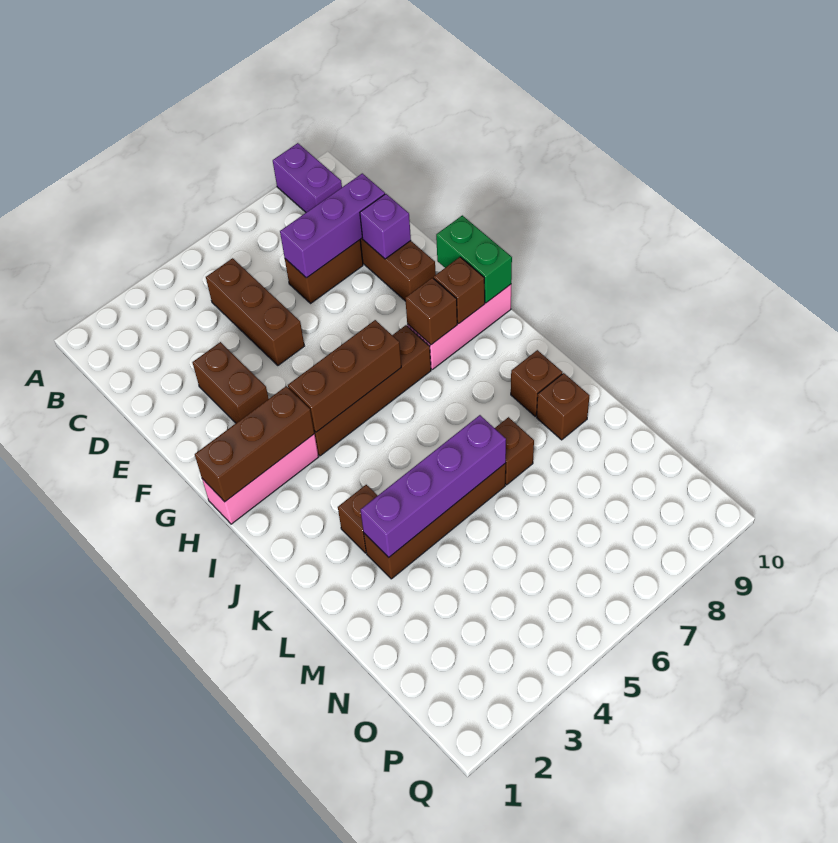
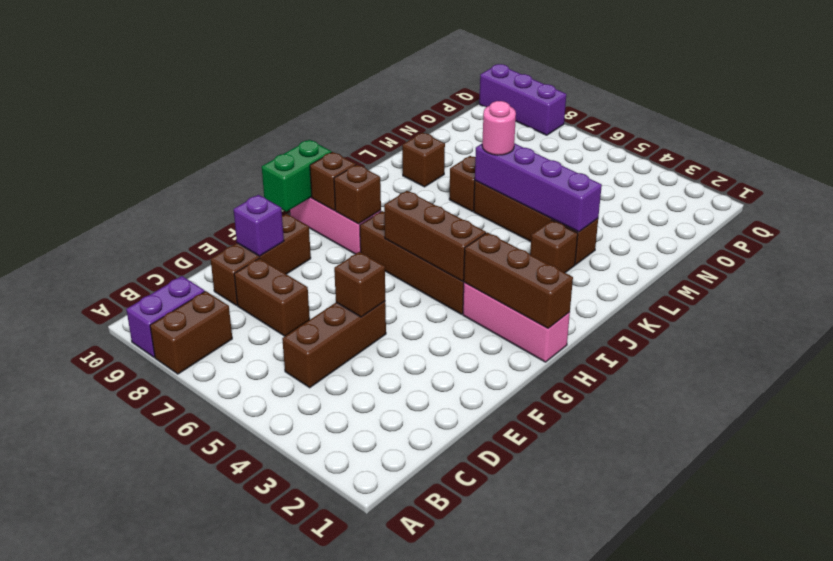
purple 1x3 brick [280,173,385,278] -> purple 1x3 brick moved to [479,64,566,135]
brown 1x2 brick [193,342,269,423] -> brown 1x2 brick moved to [150,291,232,374]
brown 1x1 brick [511,350,562,416] -> brown 1x1 brick moved to [334,252,385,317]
none -> pink 1x1 round brick [482,101,516,155]

